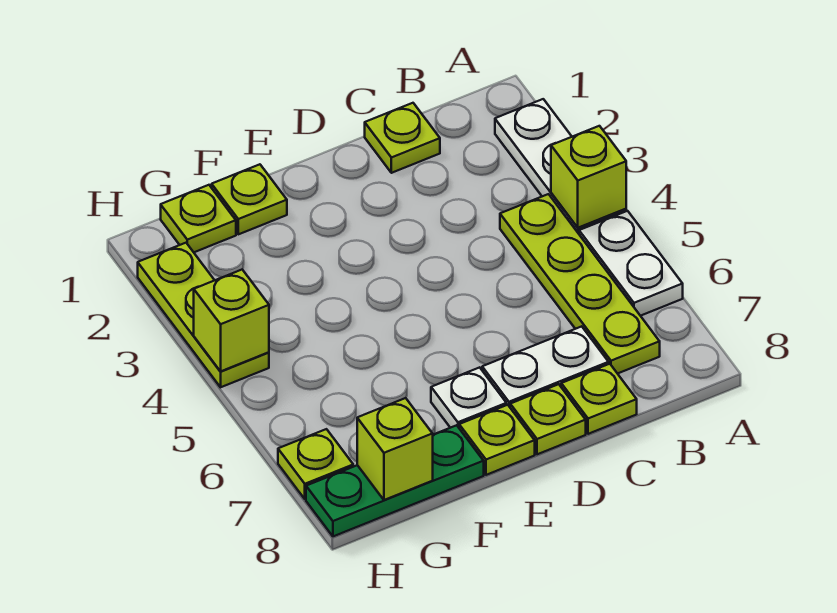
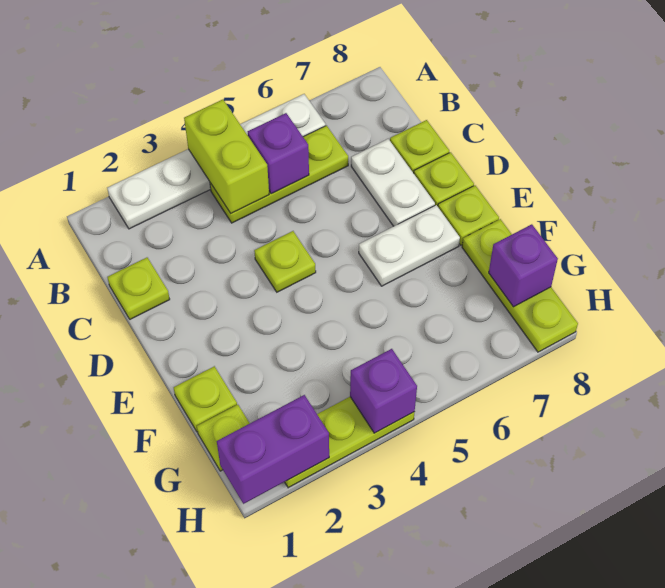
lime 1x1 brick [551,126,626,228] -> lime 1x2 brick [184,100,269,213]
lime 1x4 plate [500,194,660,374] -> lime 1x3 plate [210,126,348,223]
none -> purple 1x1 brick [248,113,309,194]
white 1x1 plate [431,367,506,428] -> white 1x2 plate [359,205,460,286]
green 1x3 plate [306,425,484,536] -> lime 1x3 plate [462,219,578,352]
lime 1x1 brick [357,398,433,500] -> purple 1x1 brick [489,224,558,307]
none -> purple 1x2 brick [217,395,329,504]
lime 1x1 brick [194,270,269,372] -> purple 1x1 brick [350,349,417,433]
lime 1x1 plate [278,429,353,499] -> lime 1x1 plate moved to [254,231,316,292]

